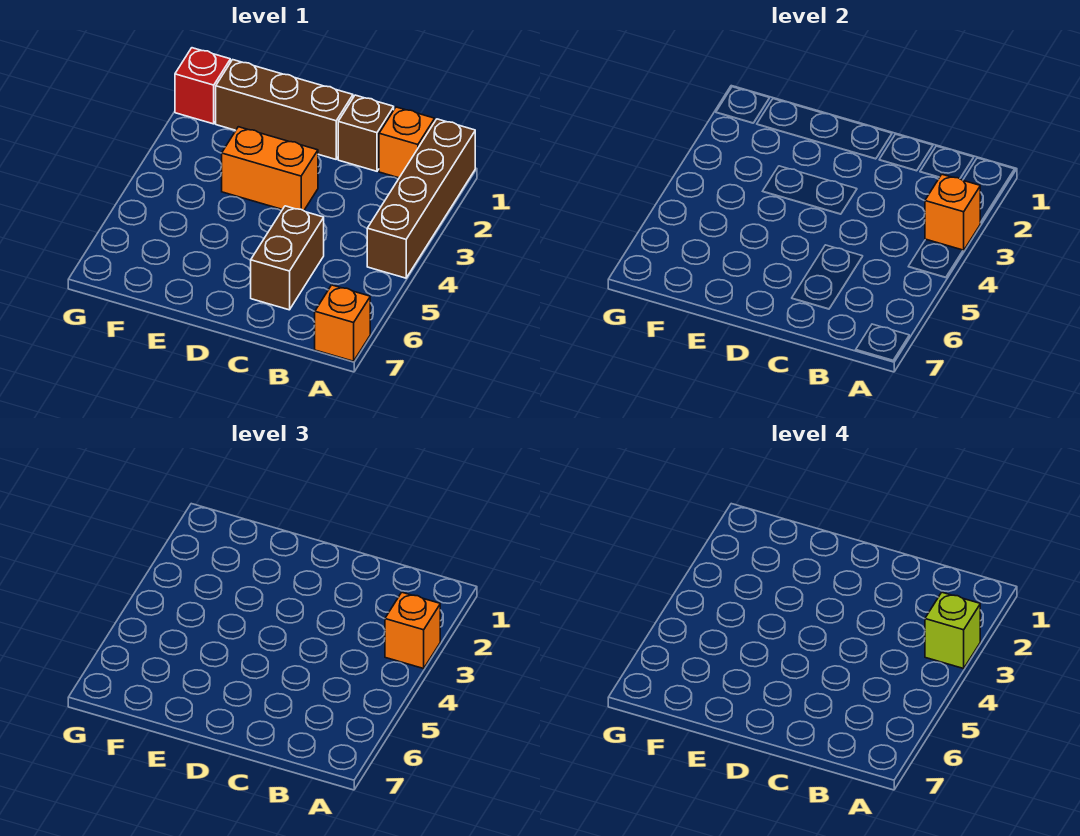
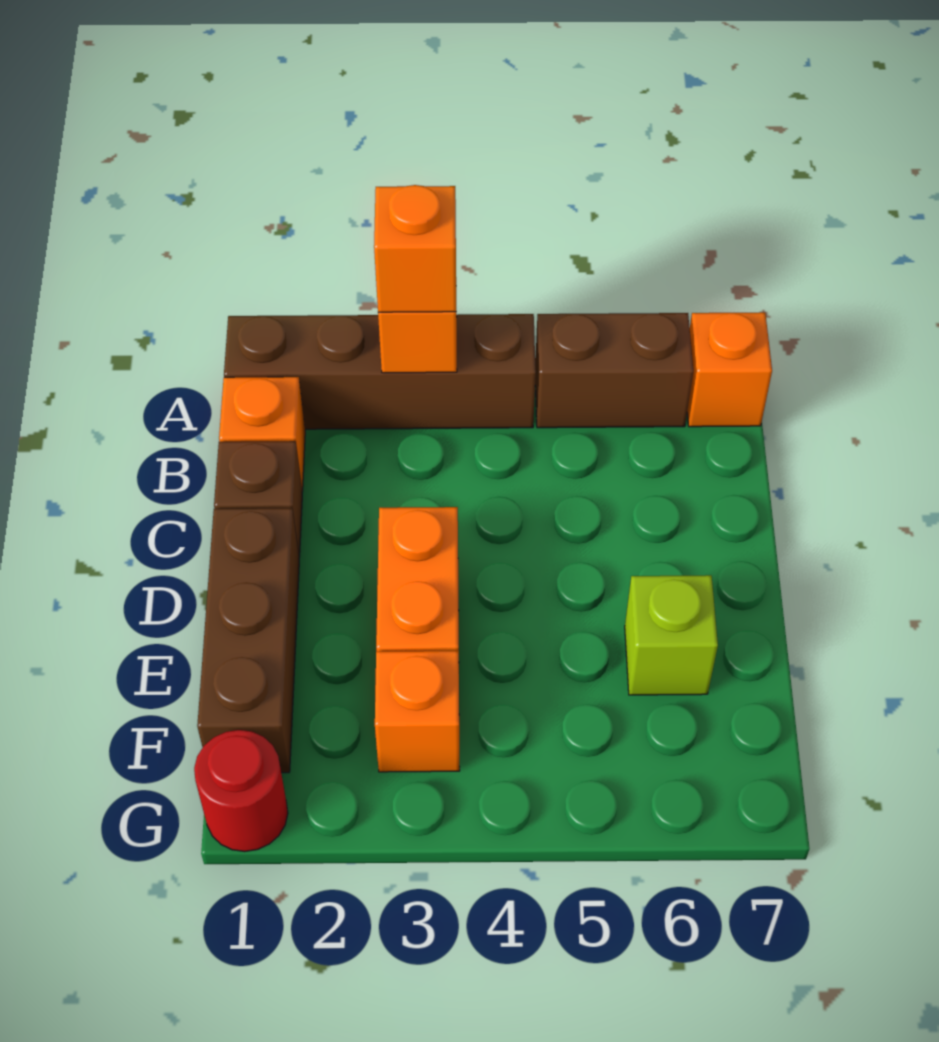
lime 1x1 brick [925,592,980,669] -> lime 1x1 brick moved to [625,575,718,695]
brown 1x2 brick [251,206,324,310] -> brown 1x2 brick moved to [535,313,693,428]
none -> orange 1x1 brick [375,651,460,772]
red 1x1 brick [175,48,230,124] -> red 1x1 round brick [194,730,288,852]

